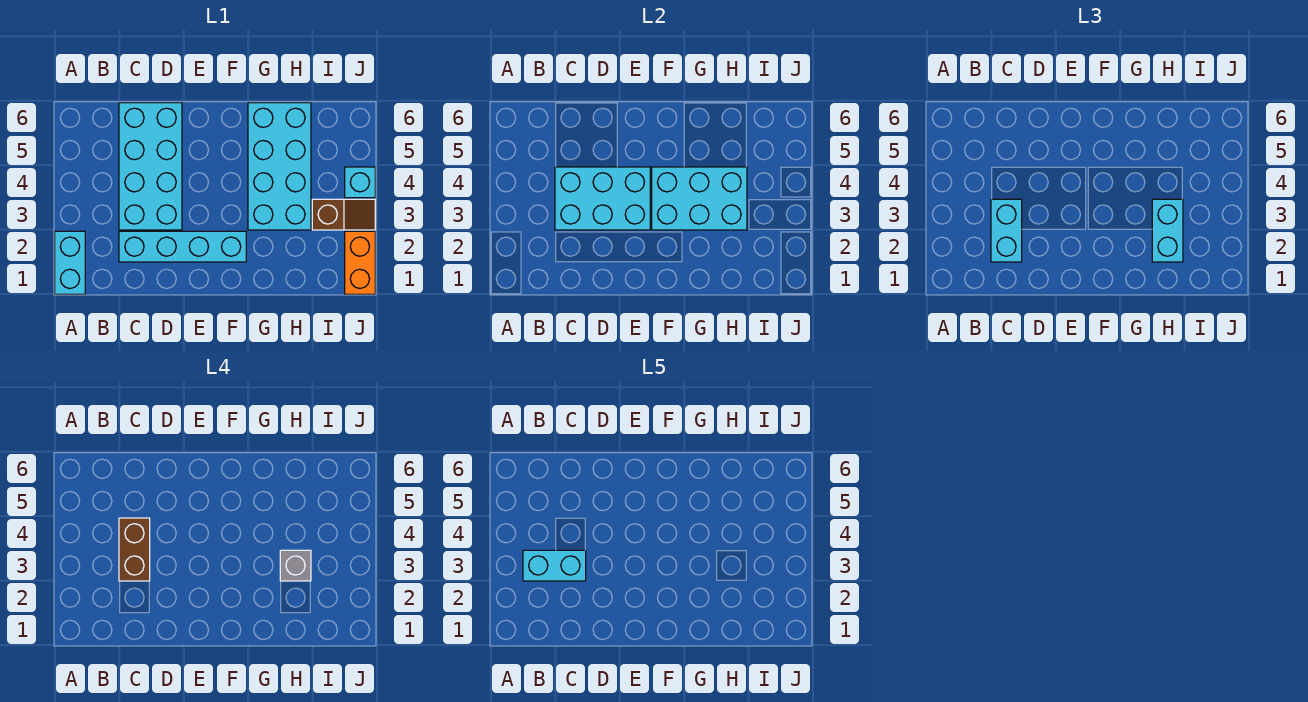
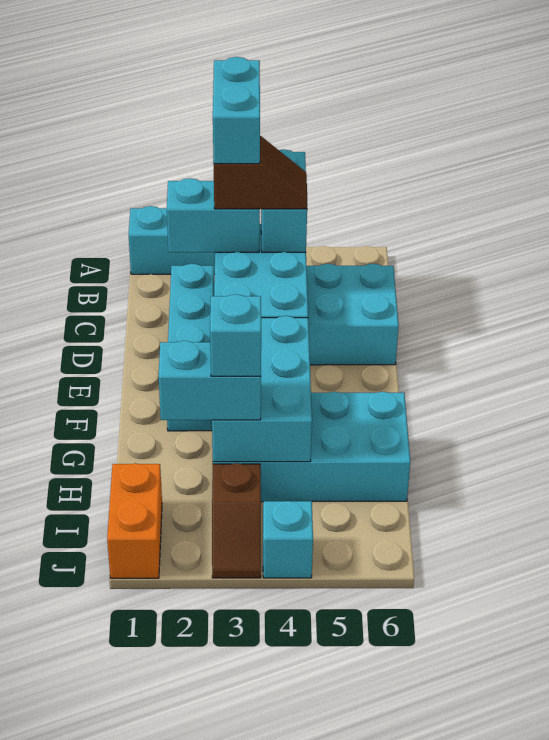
none -> cyan 1x2 brick [261,149,307,252]
brown 1x2 brick [119,518,150,581] -> brown 1x2 slope [214,136,307,209]
grey 1x1 brick [280,550,311,581] -> cyan 1x1 brick [210,294,261,376]
orange 1x2 brick [345,231,375,294] -> orange 1x2 brick turned to [107,463,162,578]

